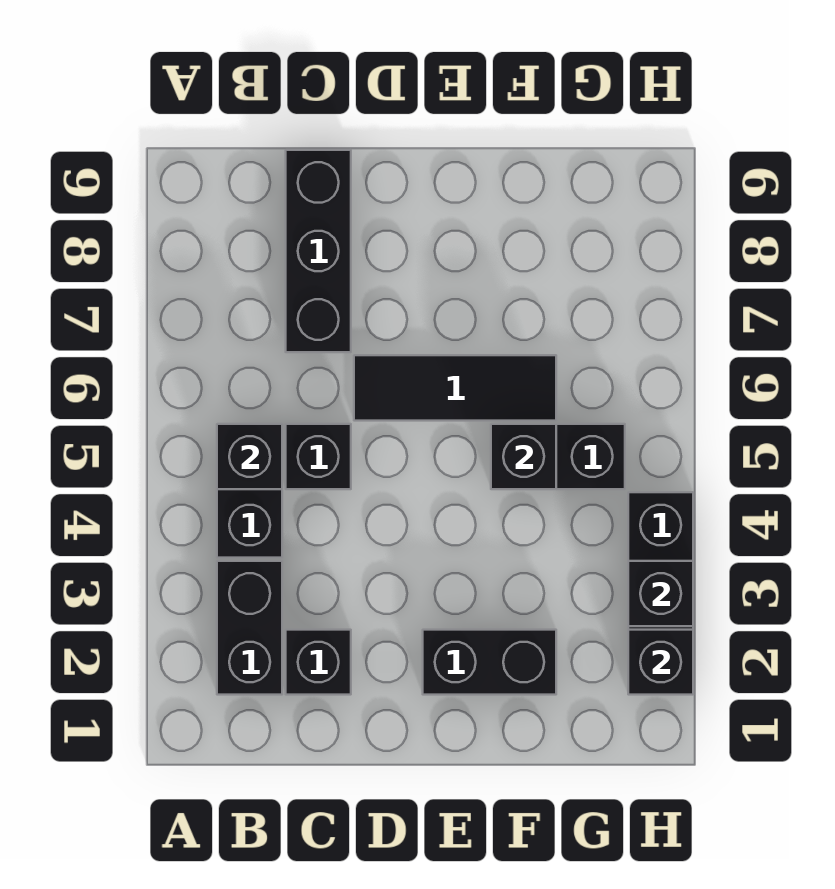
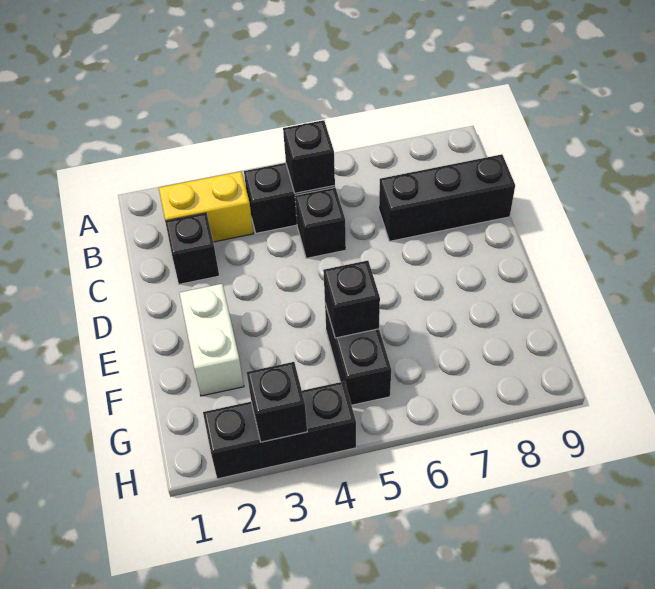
black 1x2 brick [217,561,282,695] -> yellow 1x2 brick [159,171,254,242]
black 1x3 tile [354,355,556,421] -> none
black 1x2 brick [423,630,556,695] -> white 1x2 brick [179,284,244,396]
black 1x1 brick [628,630,693,695] -> none

